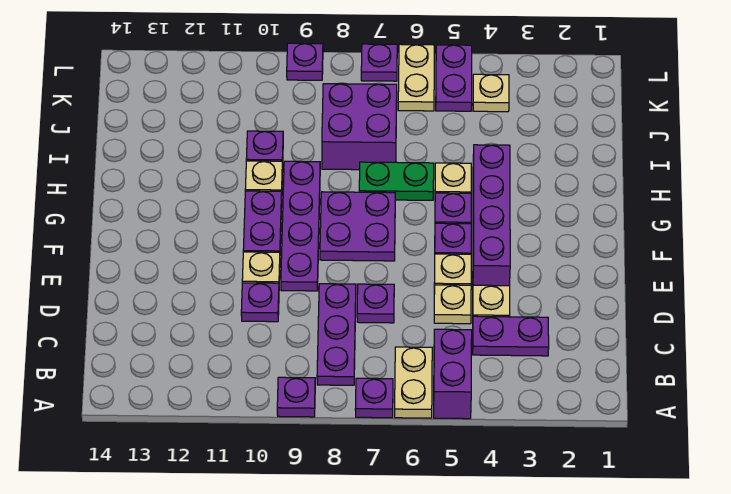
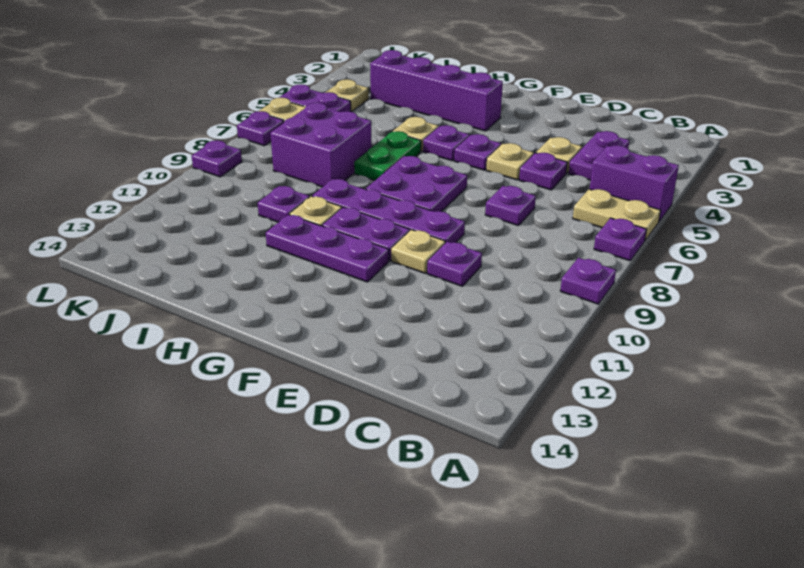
purple 1x3 plate [317,284,356,385] -> purple 1x3 plate moved to [266,215,389,282]
tan 1x1 plate [434,285,471,324] -> purple 1x1 plate [519,153,567,190]
purple 1x4 brick [473,145,510,286] -> purple 1x4 brick moved to [370,50,503,131]

